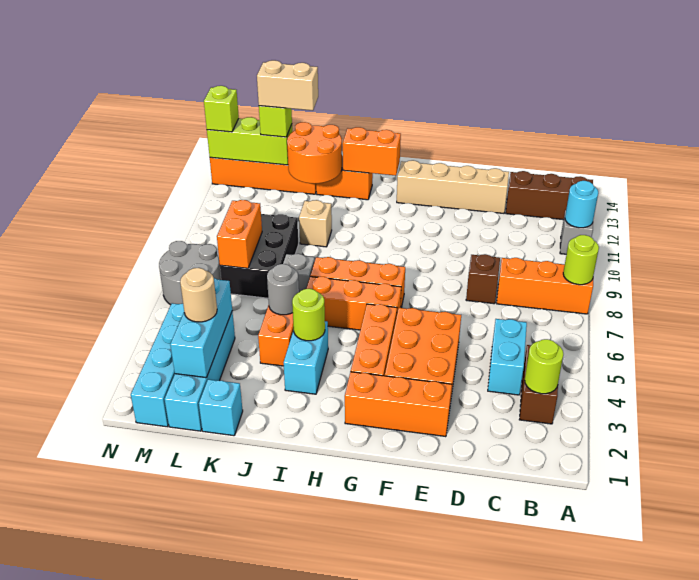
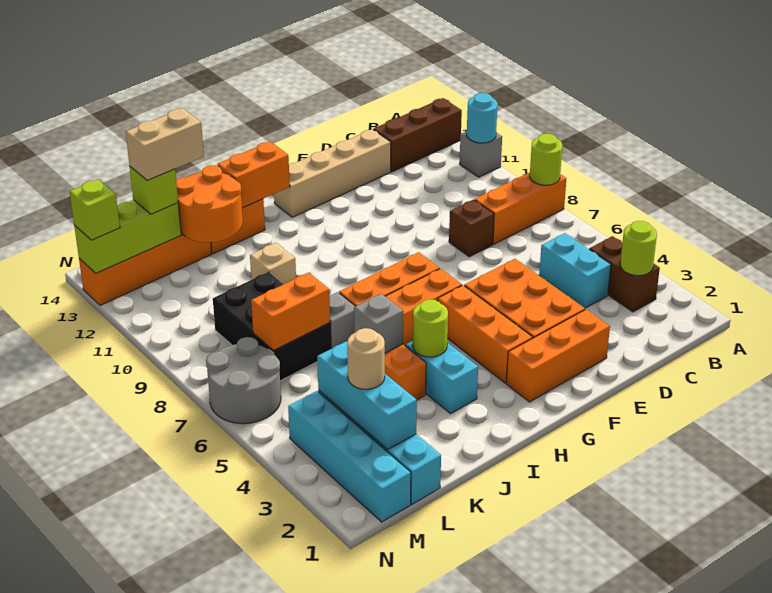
grey 1x1 round brick [267,264,299,315] -> grey 1x1 brick [354,293,403,353]
cyan 1x1 brick [199,379,243,436] -> none
orange 1x2 brick [217,200,262,268] -> orange 1x2 brick turned to [251,273,330,351]

